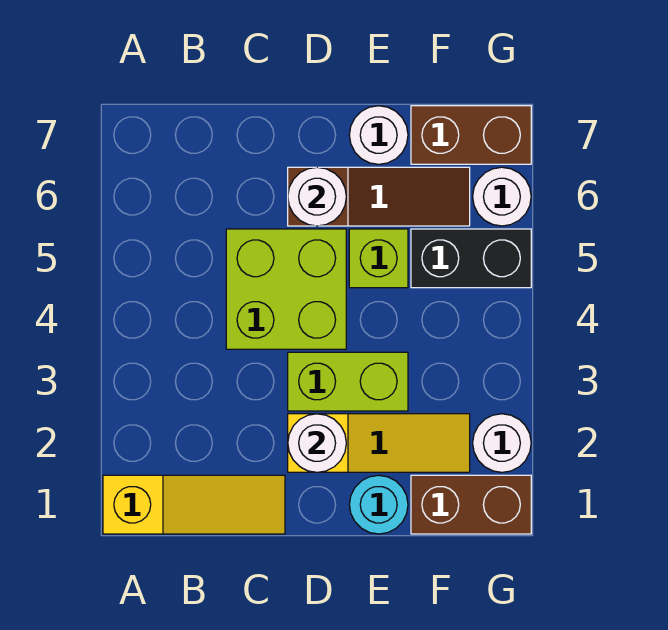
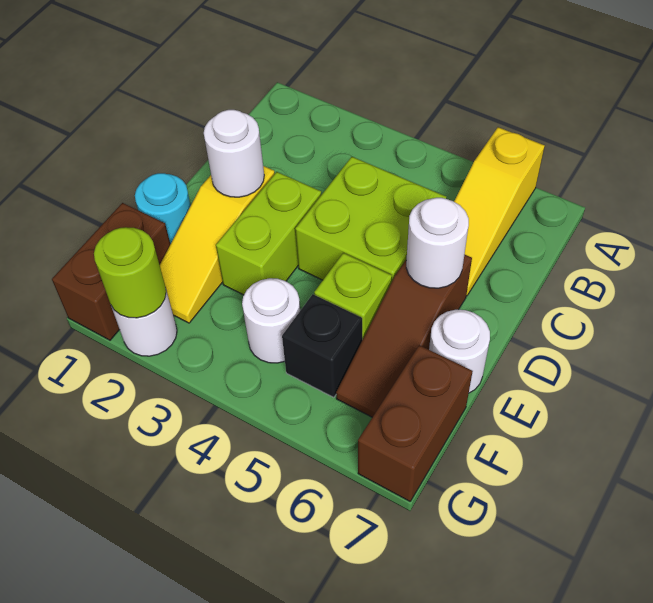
yellow 1x3 slope [103,475,285,534] -> yellow 1x3 slope moved to [454,127,545,296]
black 1x2 brick [411,229,531,288] -> black 1x1 brick [282,294,362,397]
none -> lime 1x1 round brick [94,227,166,318]
white 1x1 round brick [473,167,531,226] -> white 1x1 round brick moved to [242,278,300,363]

